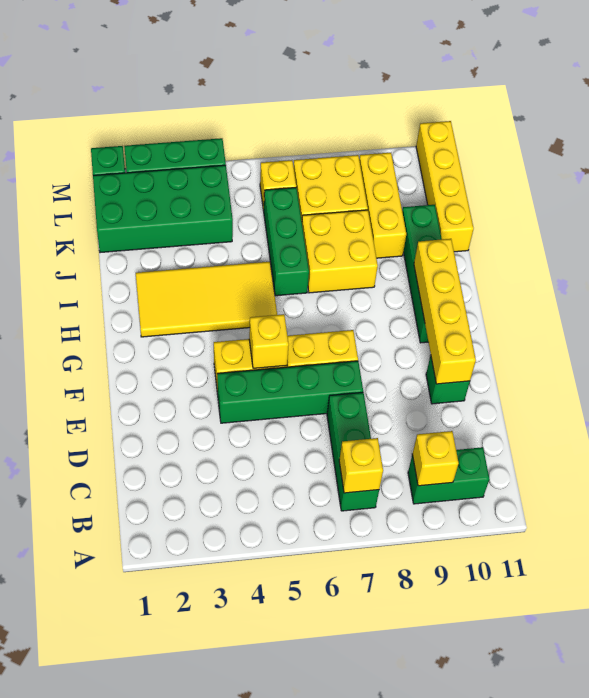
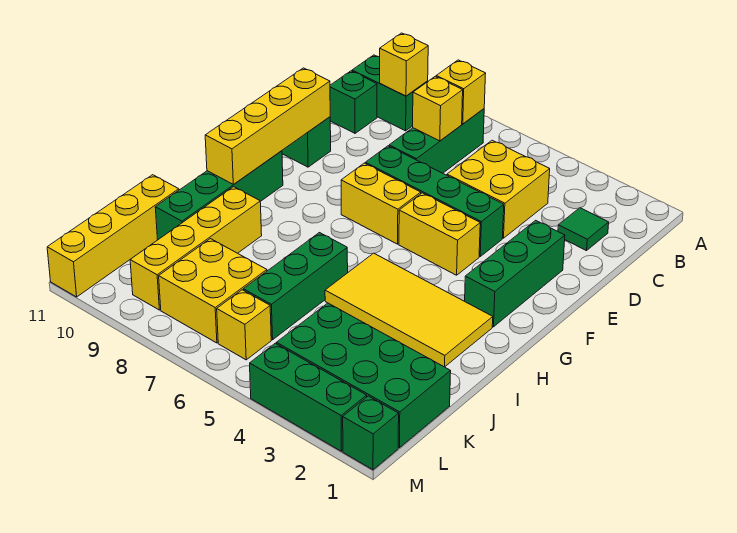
none -> green 1x1 tile [558,208,609,251]
none -> green 1x1 brick [330,71,377,133]
none -> green 1x3 brick [465,220,565,327]
yellow 1x1 brick [249,314,289,368] -> yellow 1x1 brick moved to [413,76,463,141]
yellow 2x2 brick [302,210,378,293] -> yellow 2x2 brick moved to [447,140,550,238]
yellow 1x3 brick [359,153,406,258] -> yellow 1x4 brick [130,187,262,310]

